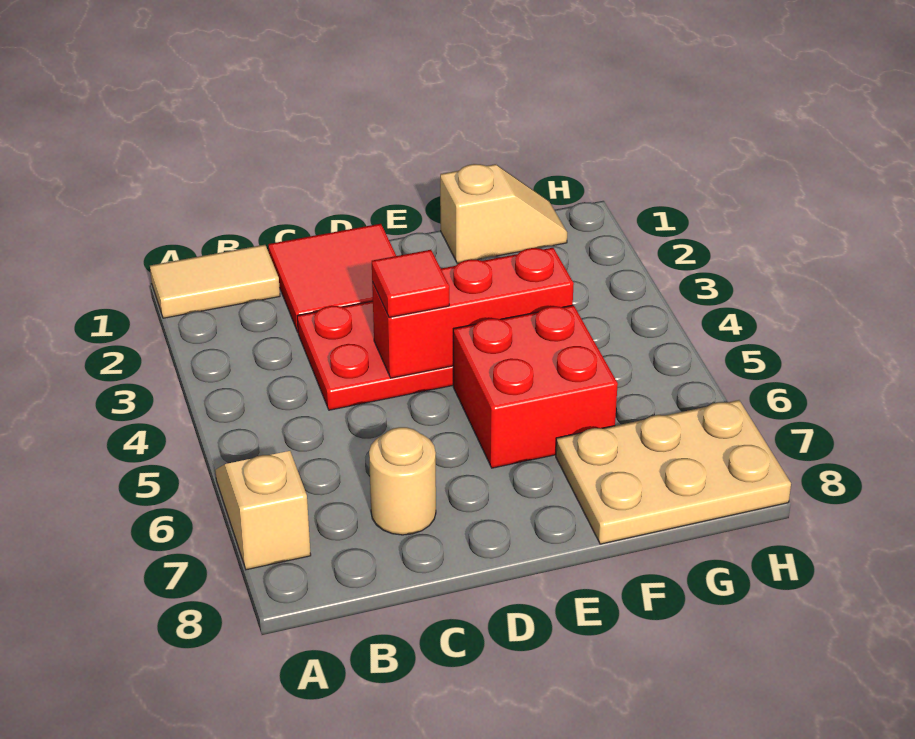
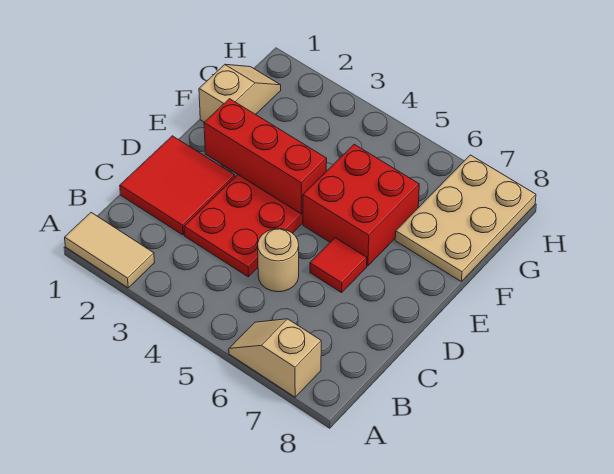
tan 1x2 tile [150,245,280,318] -> tan 1x2 tile turned to [65,213,155,288]
tan 1x1 round brick [369,427,436,535] -> tan 1x1 round brick moved to [258,229,299,292]
red 1x3 brick [372,248,574,378] -> red 1x3 brick turned to [204,99,327,214]
red 1x1 tile [372,250,449,317] -> red 1x1 tile moved to [310,238,367,293]

